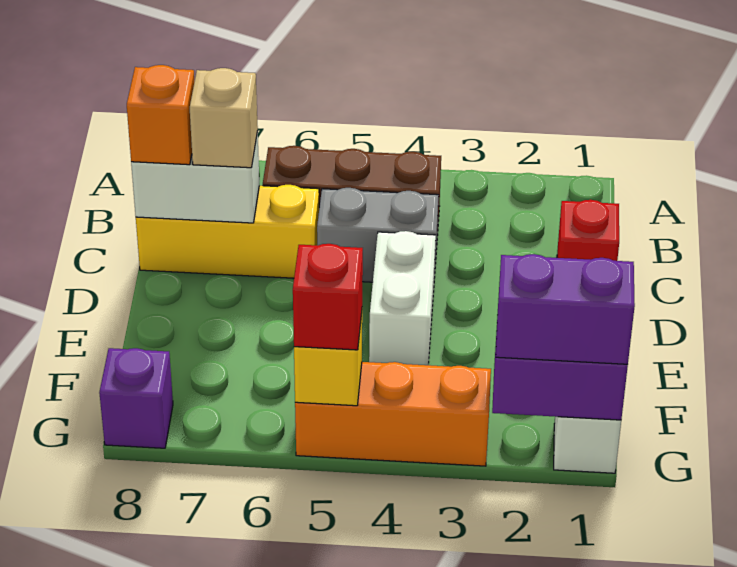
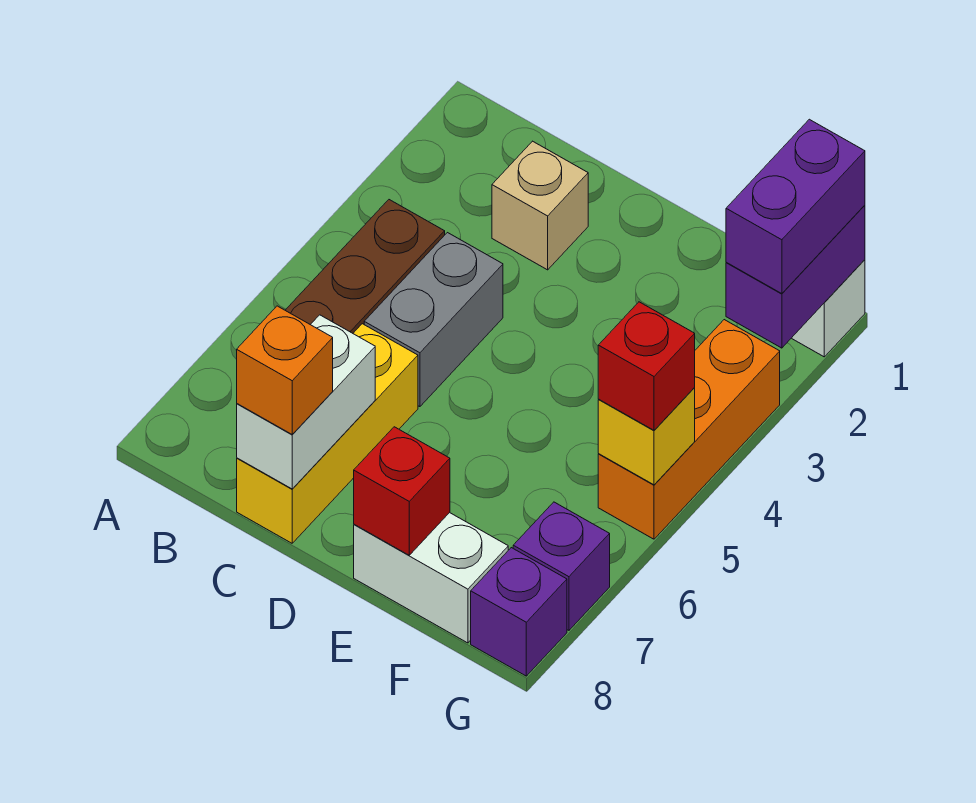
red 1x1 brick [557,200,619,261] -> red 1x1 brick moved to [354,427,450,555]
tan 1x1 brick [190,68,258,168] -> tan 1x1 brick moved to [492,141,588,270]
white 1x2 brick [369,231,436,365] -> white 1x2 brick moved to [354,513,508,643]
none -> purple 1x1 brick [513,502,610,630]

